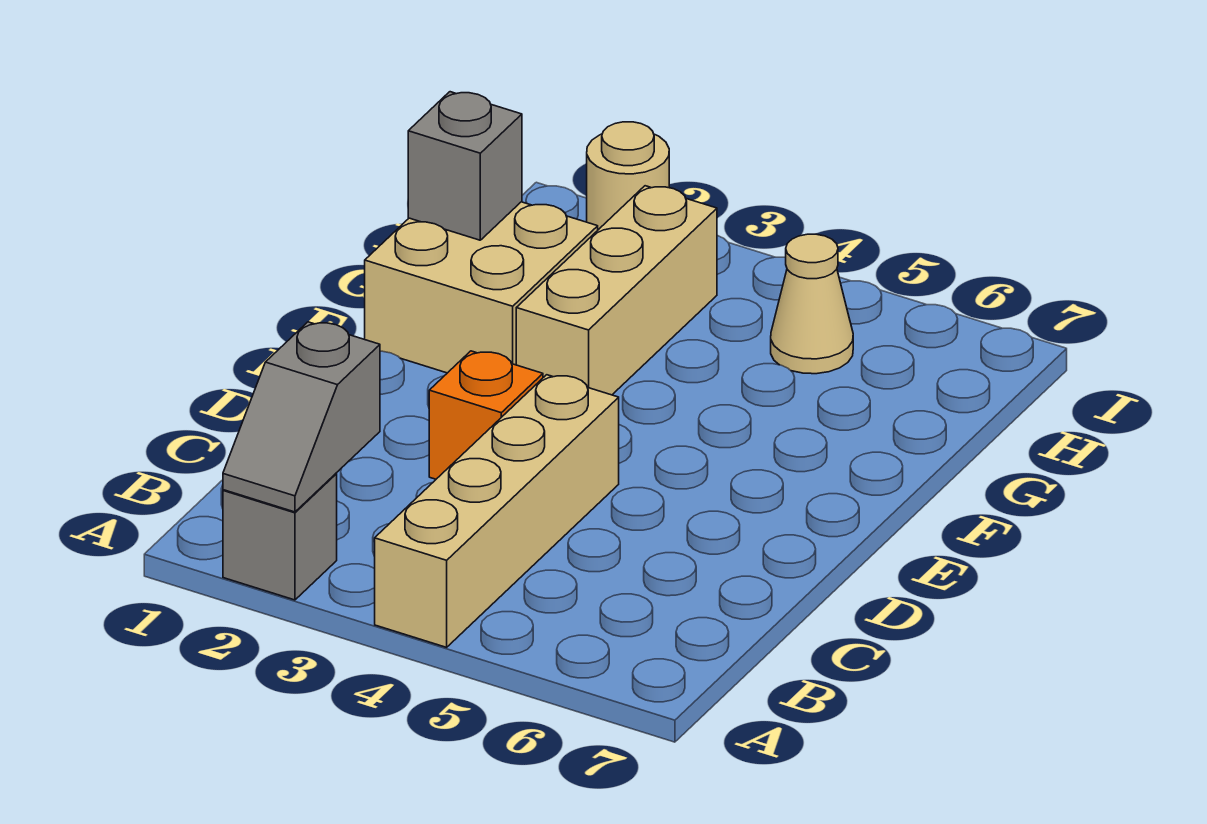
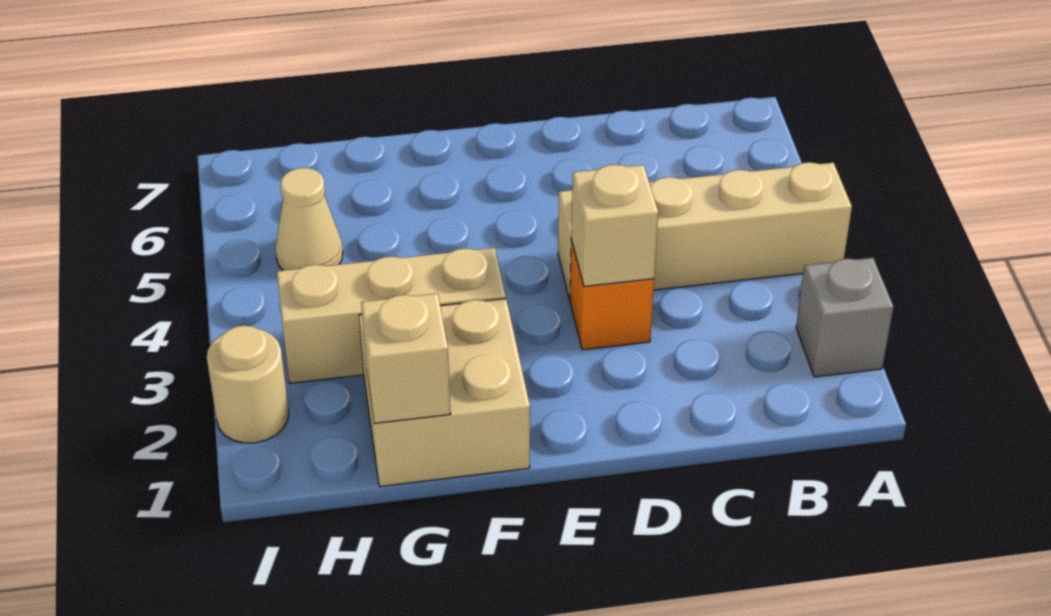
grey 1x2 slope [223,322,380,512] -> none
none -> tan 1x1 brick [571,165,658,287]
grey 1x1 brick [408,92,522,240] -> tan 1x1 brick [361,293,451,424]

